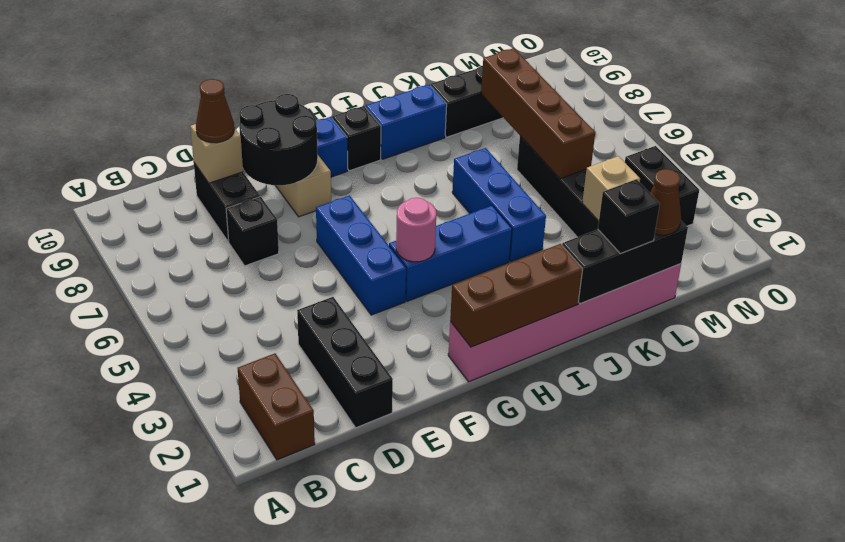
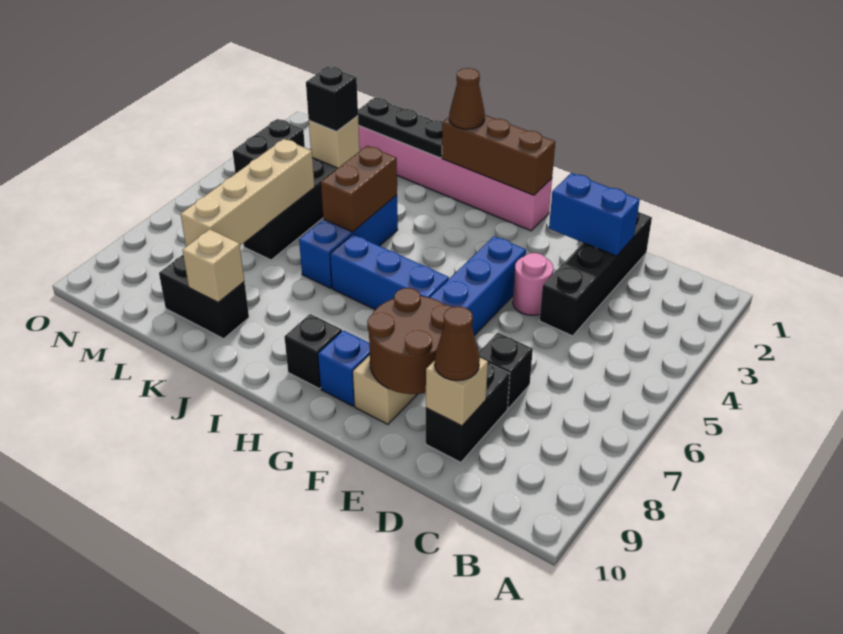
brown 1x2 brick [238,353,315,460] -> brown 1x2 brick moved to [321,146,397,232]
black 1x3 brick [297,297,393,428] -> black 1x4 brick [540,212,652,336]
black 2x2 round brick [239,94,318,185] -> brown 2x2 round brick [367,288,452,394]
blue 1x3 brick [389,206,512,301] -> blue 1x3 brick moved to [330,234,449,310]
pink 1x1 round brick [396,198,436,262] -> pink 1x1 round brick moved to [513,253,553,315]
blue 1x2 brick [366,85,447,159] -> blue 1x2 brick moved to [549,173,640,256]
black 1x3 brick [562,221,688,304] -> black 1x3 plate [358,98,443,158]
black 1x1 brick [598,179,660,254] -> black 1x1 brick moved to [306,67,358,132]
none -> tan 1x1 brick [183,229,244,302]
brown 1x1 cone [650,169,681,235] -> brown 1x1 cone moved to [449,68,485,129]
brown 1x4 brick [481,48,595,179] -> tan 1x4 brick [181,139,315,247]

